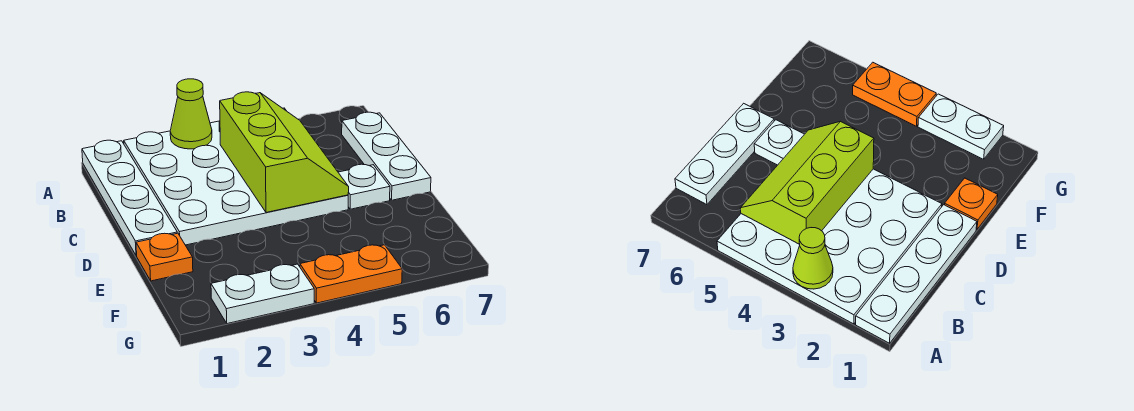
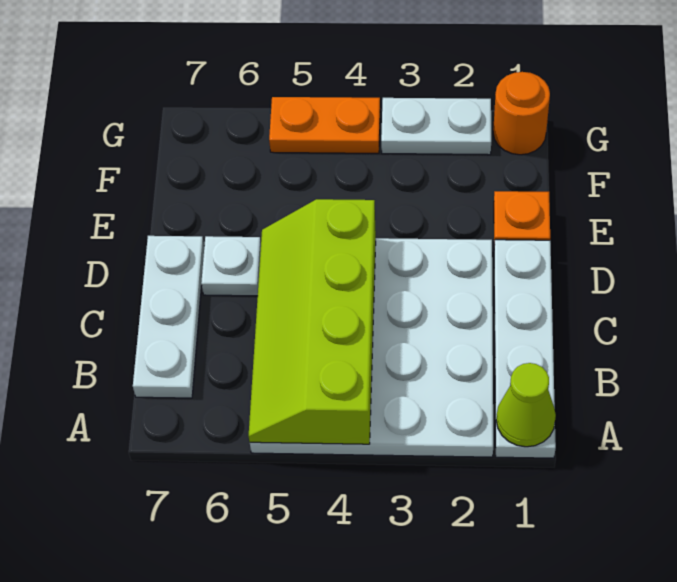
lime 1x1 cone [170,79,212,149] -> lime 1x1 cone moved to [496,363,556,447]
lime 2x3 slope [220,92,349,212] -> lime 2x4 slope [249,199,376,444]
none -> orange 1x1 round brick [493,72,550,155]

